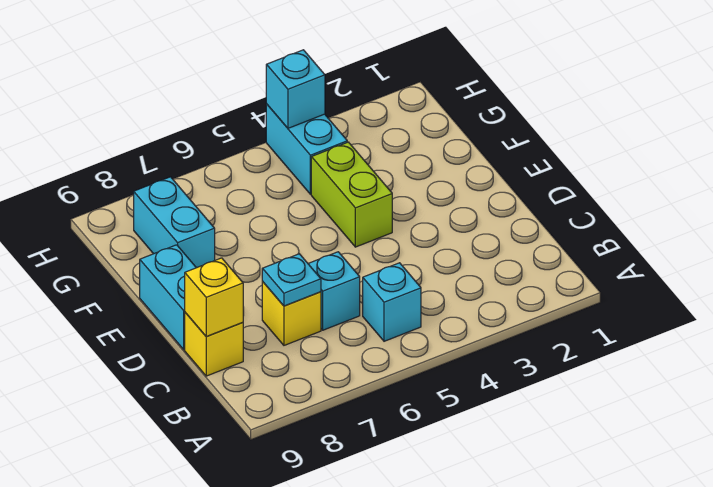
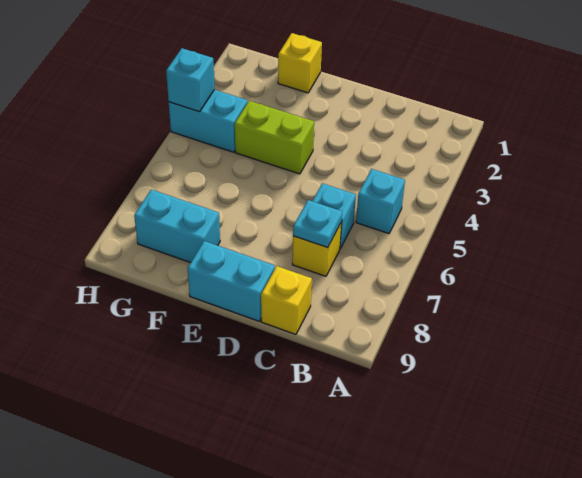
yellow 1x1 brick [185,258,243,337] -> yellow 1x1 brick moved to [278,33,322,93]

